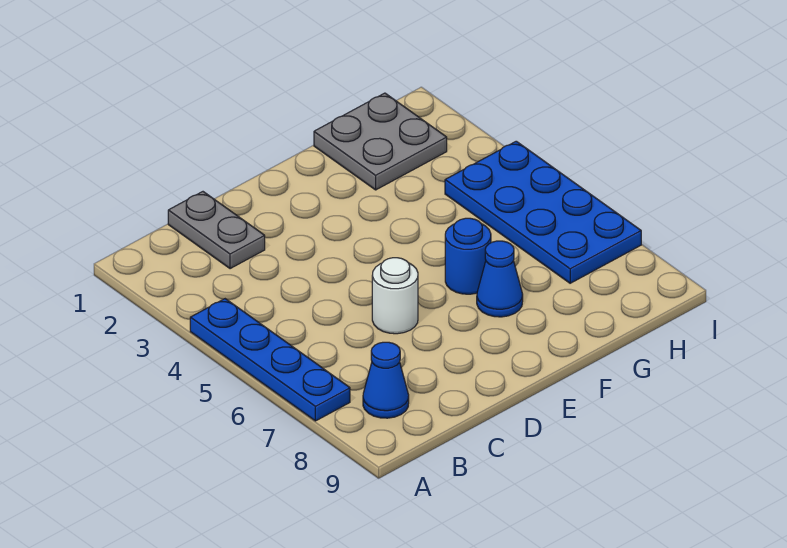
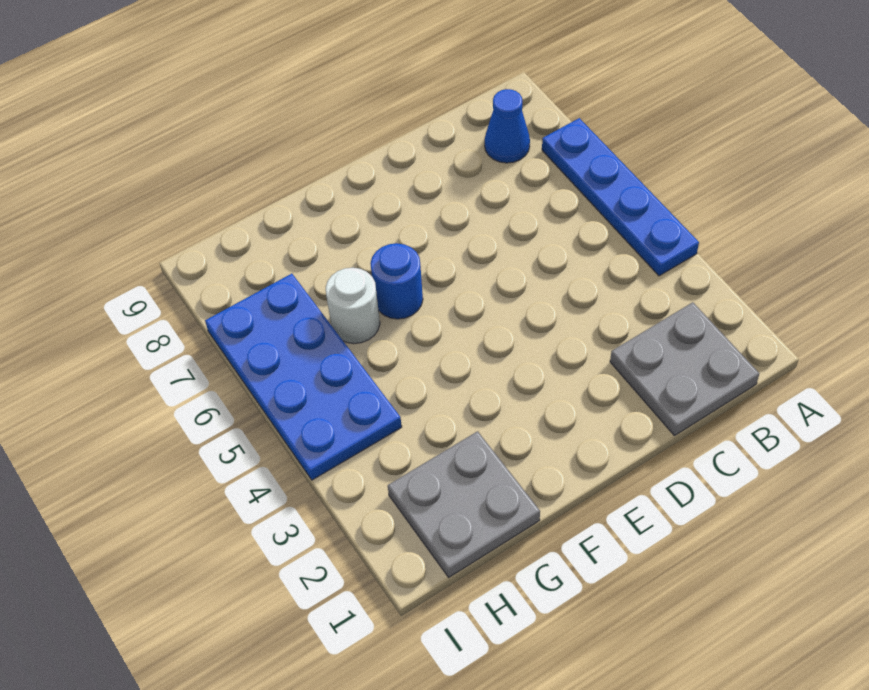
grey 1x2 plate [168,192,265,269] -> grey 2x2 plate [610,302,759,436]
white 1x1 round brick [372,258,418,334] -> white 1x1 round brick moved to [326,268,380,344]
blue 1x1 cone [477,241,523,317] -> none

